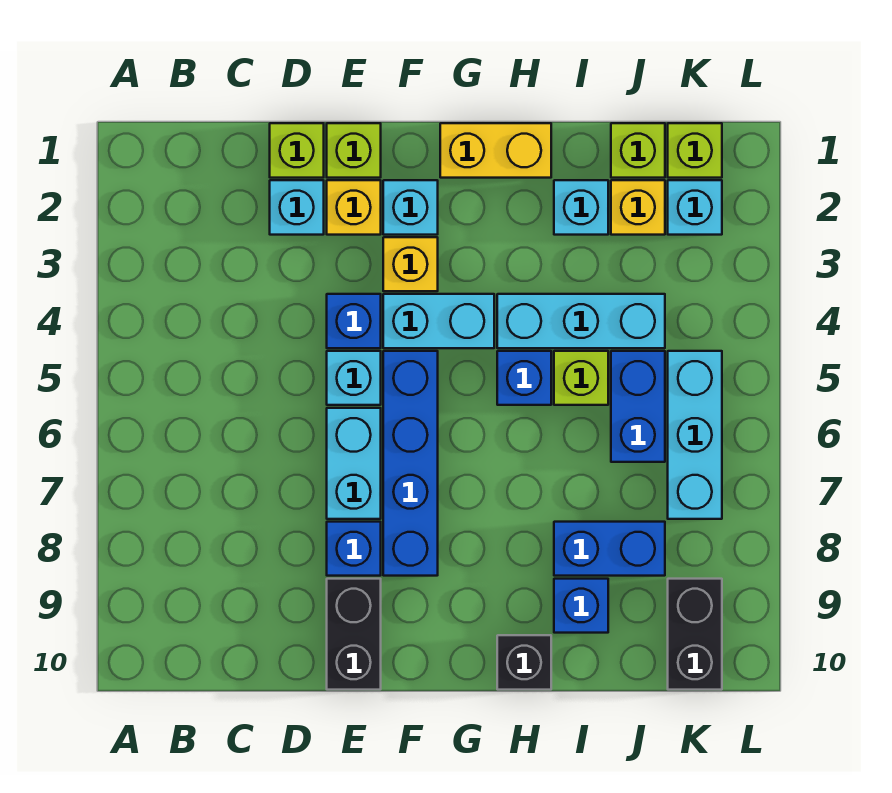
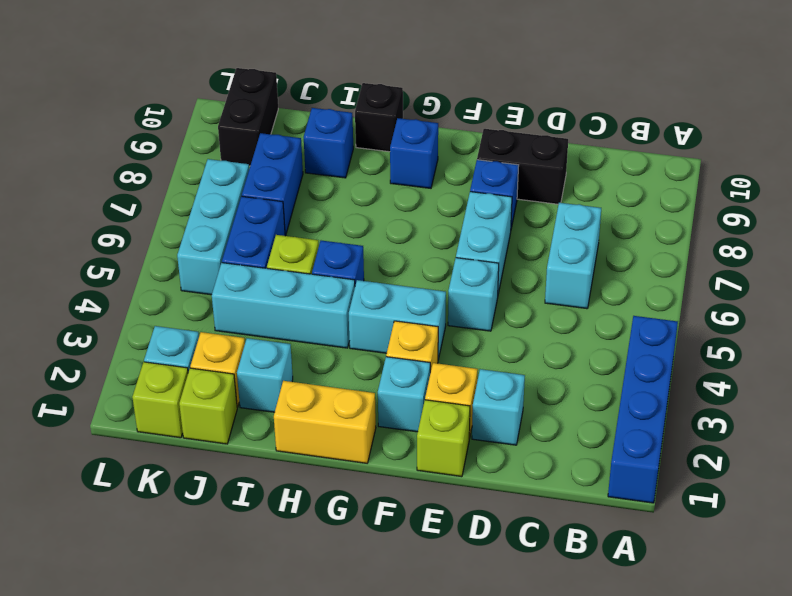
none -> cyan 1x2 brick [545,203,601,309]
lime 1x1 brick [270,123,324,178] -> none
blue 1x1 brick [327,294,381,348] -> blue 1x1 brick moved to [390,118,438,188]
black 1x2 brick [327,579,381,690] -> black 1x2 brick turned to [477,129,568,204]
blue 1x4 brick [383,351,438,576] -> blue 1x4 brick moved to [608,316,678,503]
blue 1x2 brick [554,522,665,576] -> blue 1x2 brick turned to [242,133,303,236]

